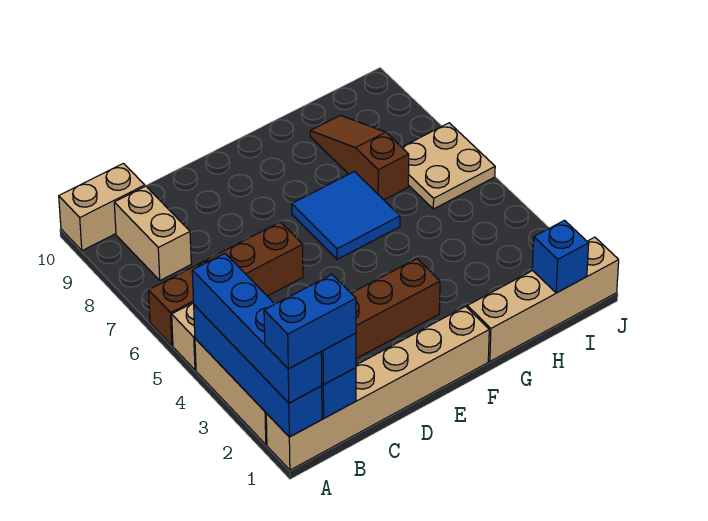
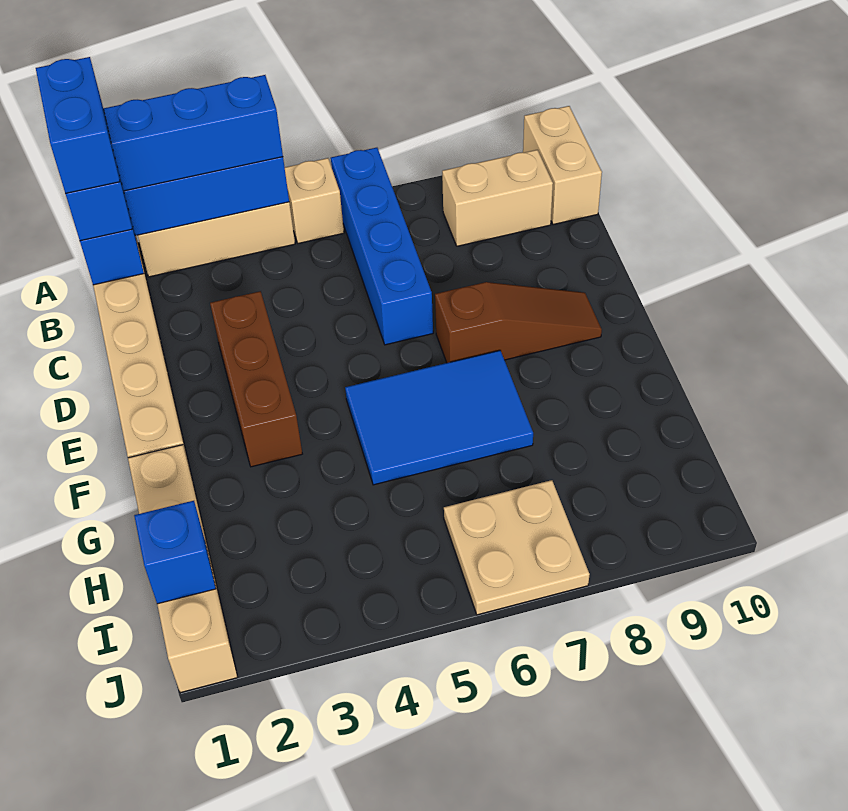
brown 1x4 brick [149,222,303,346] -> blue 1x4 brick [331,148,433,345]
blue 2x2 tile [292,172,400,259] -> blue 2x3 tile [345,350,533,485]
brown 1x3 slope [310,115,409,200] -> brown 1x3 slope moved to [435,282,602,363]

